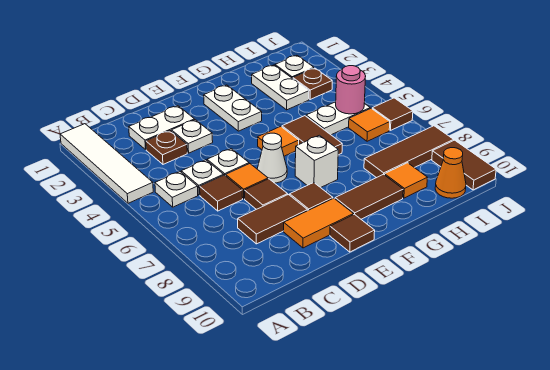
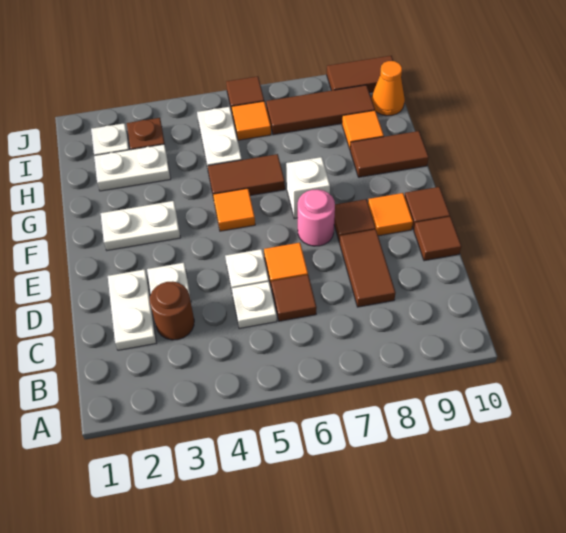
white 1x4 tile [60,124,153,203] -> none
white 1x1 plate [155,172,198,207] -> none
brown 1x1 plate [146,131,187,164] -> brown 1x1 round brick [150,281,194,340]
brown 1x1 tile [245,179,288,209] -> brown 1x1 tile moved to [414,216,461,261]
orange 1x2 tile [284,198,354,248] -> orange 1x1 tile [368,193,413,236]
white 1x1 cone [257,133,287,183] -> none
brown 1x2 tile [335,174,403,219] -> brown 1x2 tile turned to [350,131,429,177]
brown 1x3 tile [364,126,454,178] -> brown 1x3 tile turned to [266,85,375,135]
pink 1x1 round brick [336,66,366,114] -> pink 1x1 round brick moved to [298,189,335,246]

